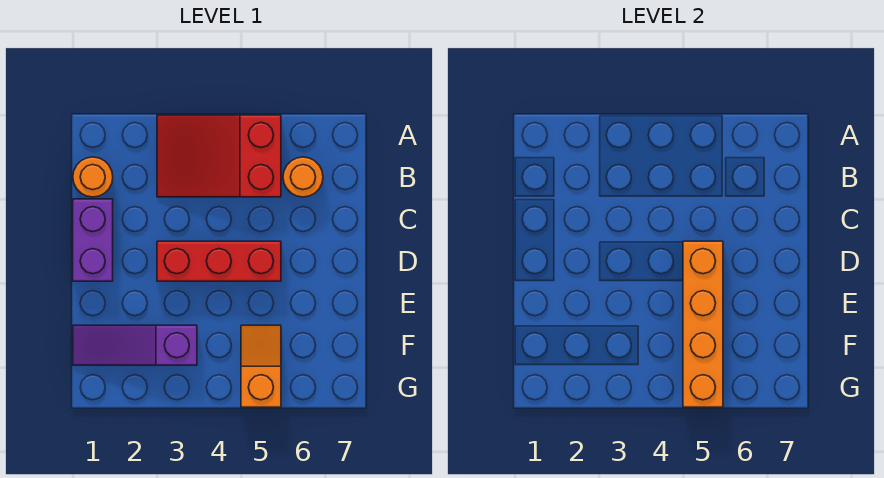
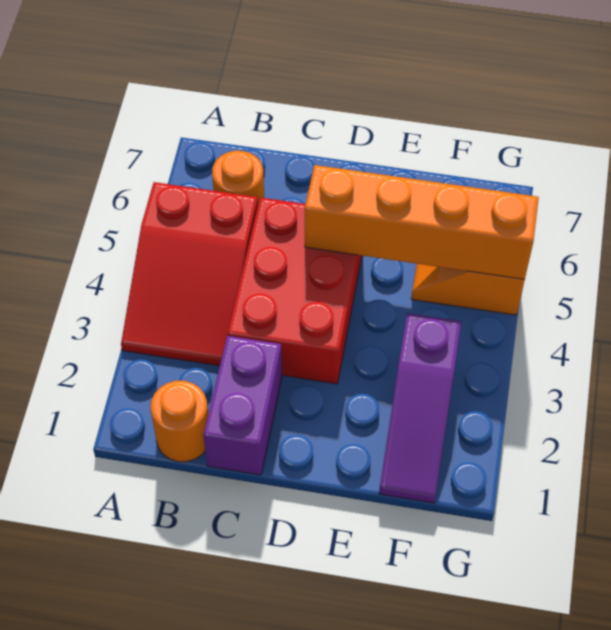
purple 1x2 brick [73,199,113,281] -> purple 1x2 brick turned to [203,336,282,475]
red 1x3 brick [157,241,281,281] -> red 2x3 brick [228,197,362,384]

